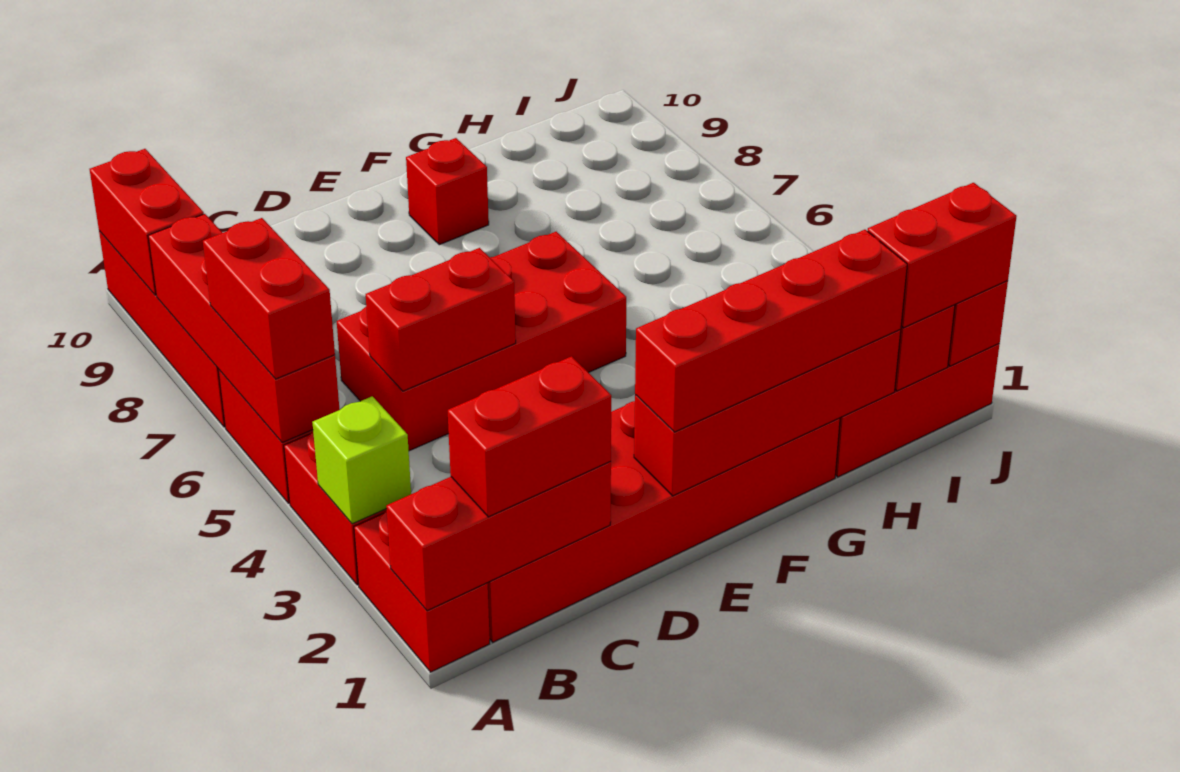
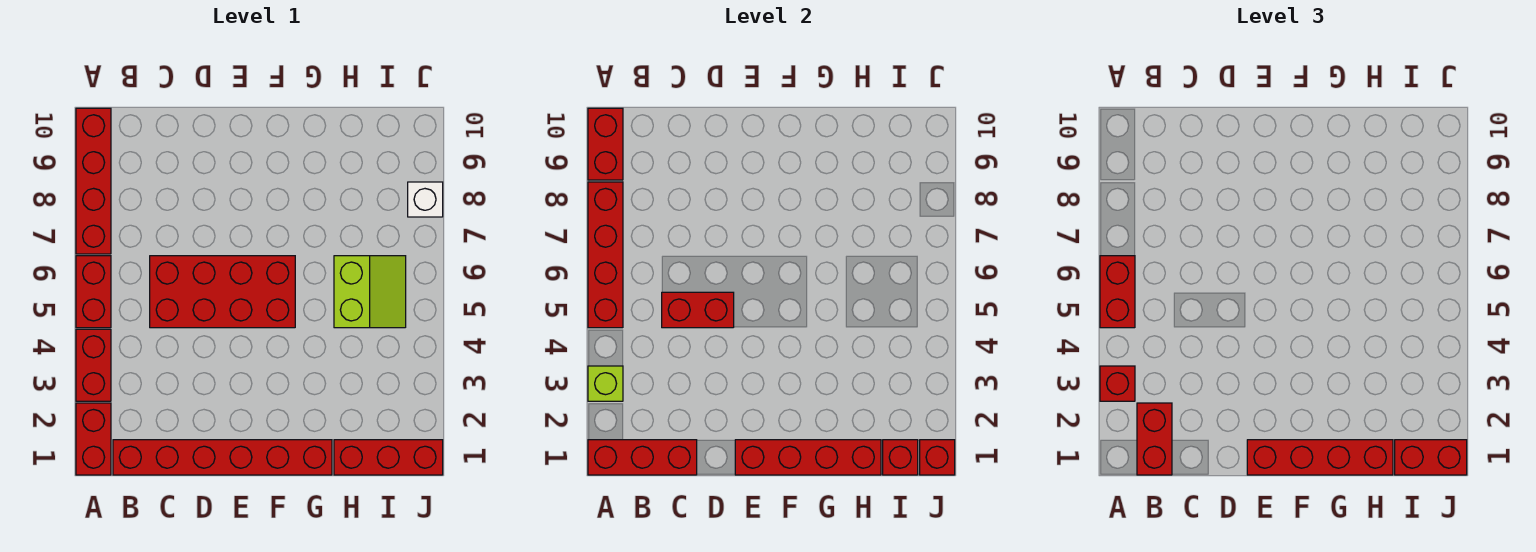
red 2x6 brick [488,401,840,642] -> red 1x6 brick [113,440,332,475]
red 1x2 brick [448,356,611,517] -> red 1x2 brick turned to [1137,403,1172,475]
red 1x1 brick [406,138,489,245] -> red 1x1 brick moved to [1100,366,1135,401]
none -> lime 2x2 slope [334,256,406,328]
none -> white 1x1 brick [408,182,443,217]

